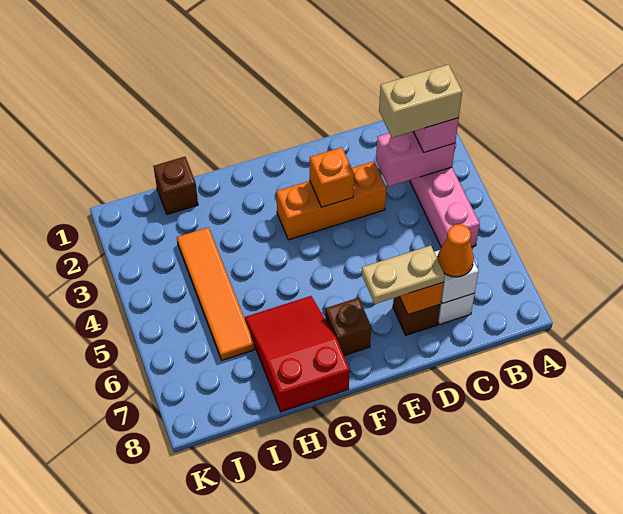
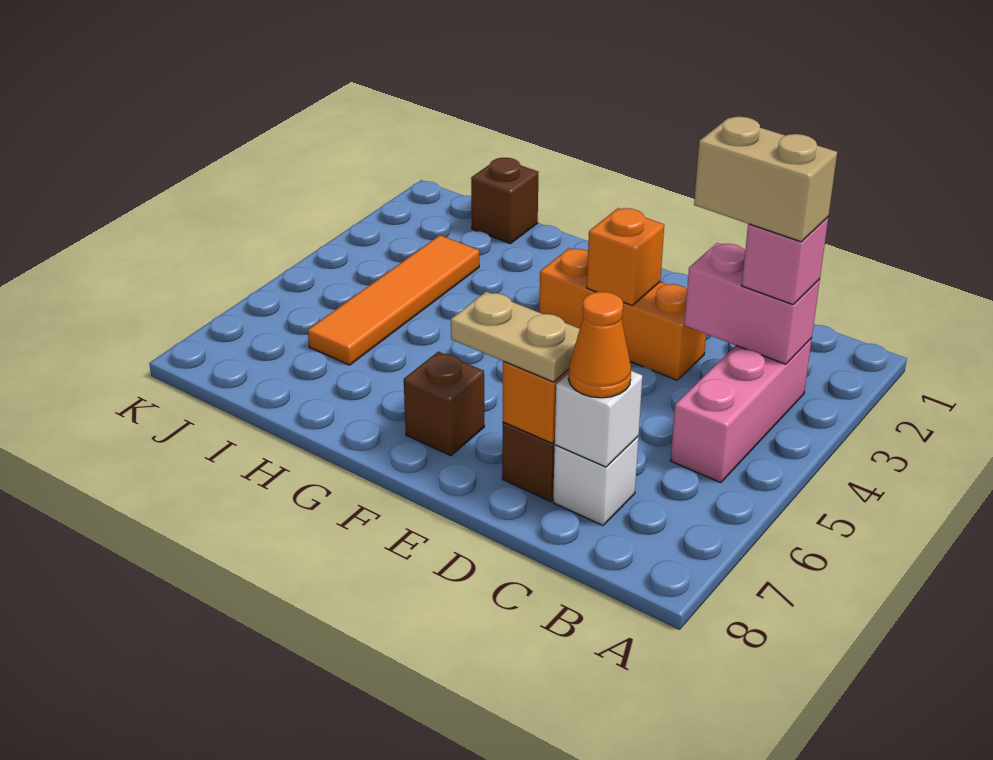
red 2x3 slope [245,296,350,412] -> none

